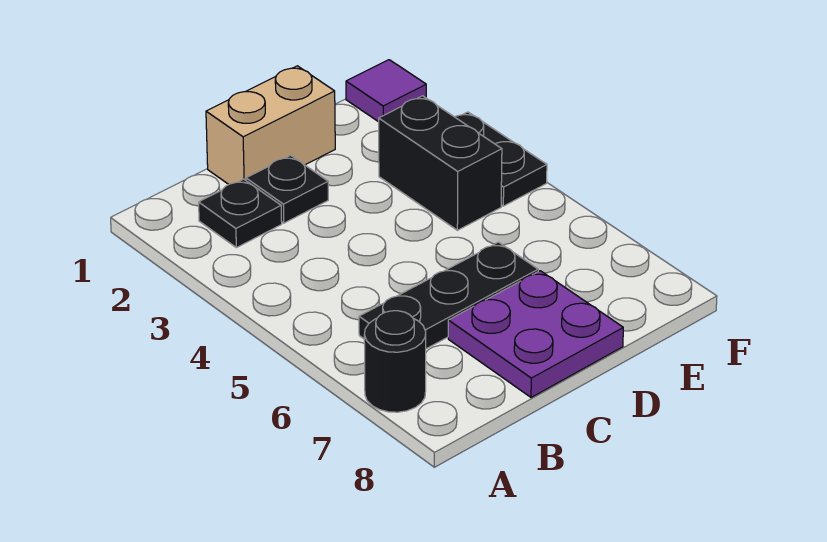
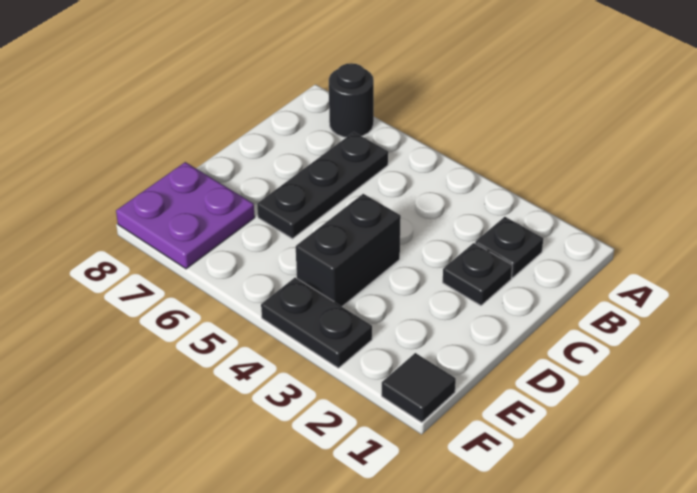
tan 1x2 brick [206,66,335,184] -> none
purple 2x2 plate [448,271,623,397] -> purple 2x2 plate moved to [116,162,255,269]
black 1x2 brick [379,96,502,230] -> black 1x2 brick turned to [296,194,401,306]
purple 1x1 tile [346,60,426,122] -> black 1x1 tile [382,353,456,422]

